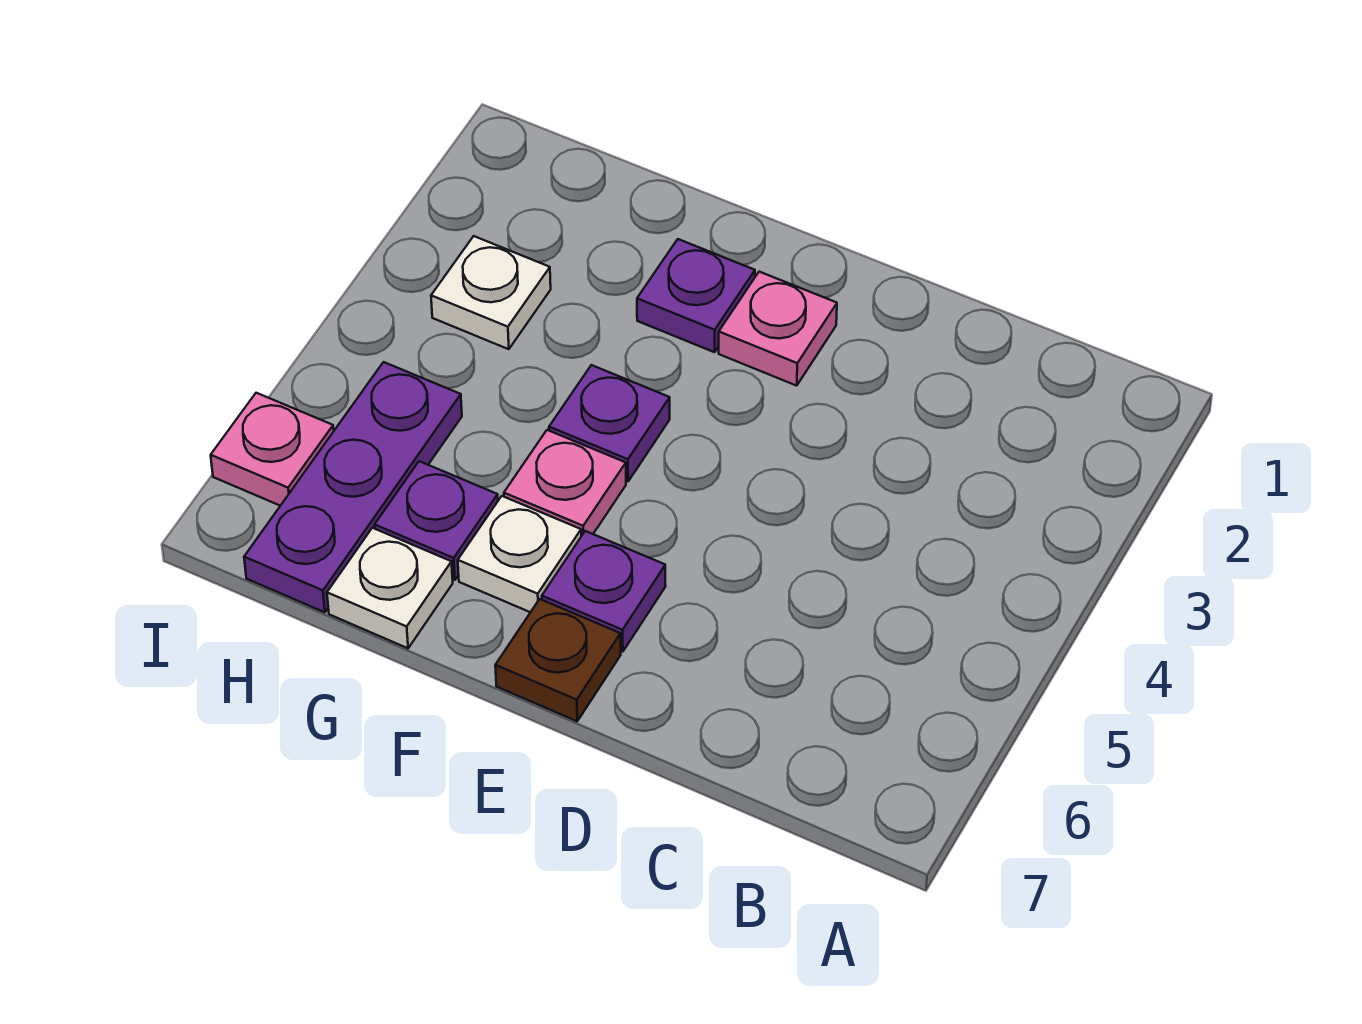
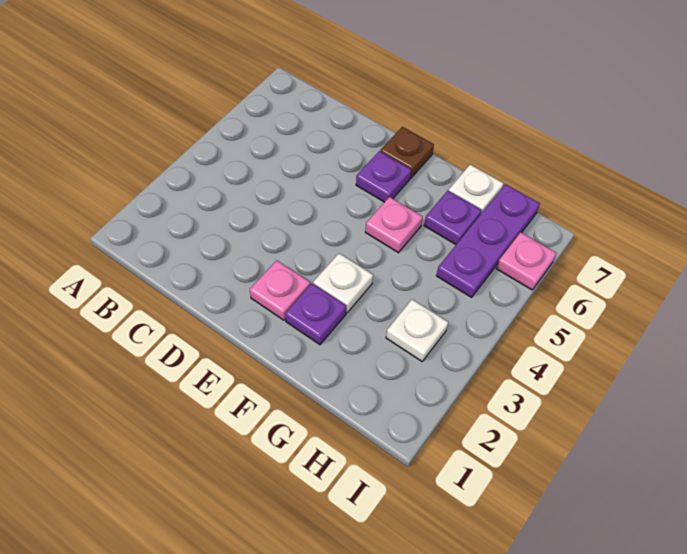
purple 1x1 plate [549,365,670,481] -> none
white 1x1 plate [458,496,581,612] -> white 1x1 plate moved to [313,253,373,312]

